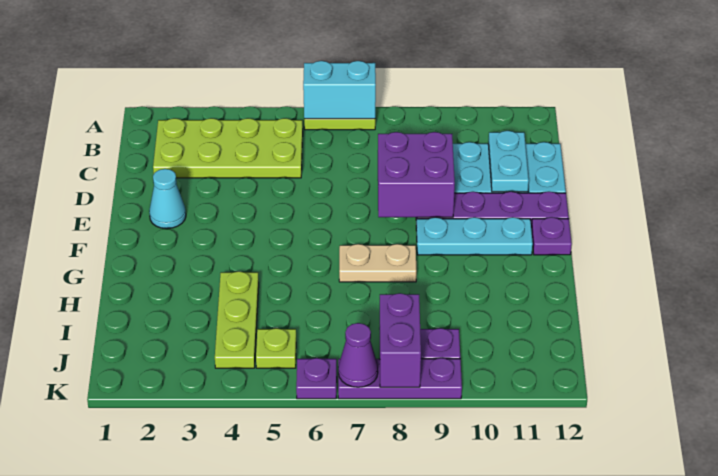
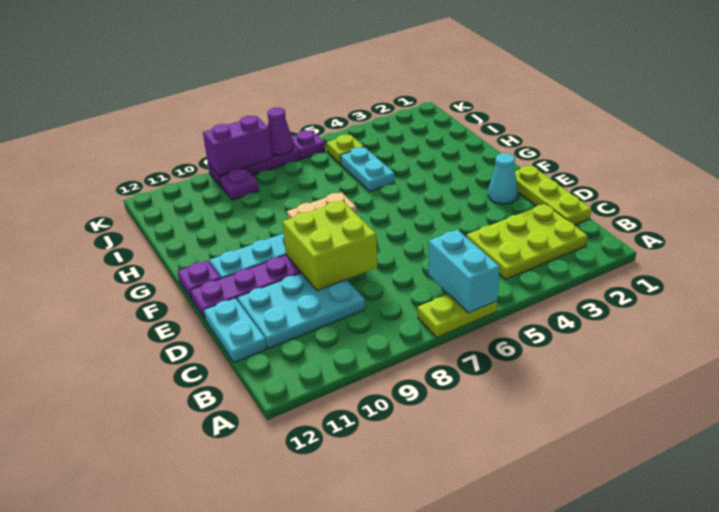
cyan 1x2 brick [303,61,376,119] -> cyan 1x2 brick turned to [428,230,500,313]
lime 2x4 plate [153,118,303,178] -> lime 2x3 plate [467,204,588,279]
cyan 1x2 plate [488,131,529,192] -> cyan 1x2 plate moved to [340,147,395,191]
purple 2x2 brick [378,132,455,217] -> lime 2x2 brick [283,201,377,291]
lime 1x3 plate [215,271,259,368] -> lime 1x3 plate moved to [515,165,591,225]
purple 1x2 brick [379,293,421,387] -> purple 1x2 brick turned to [203,116,272,176]

